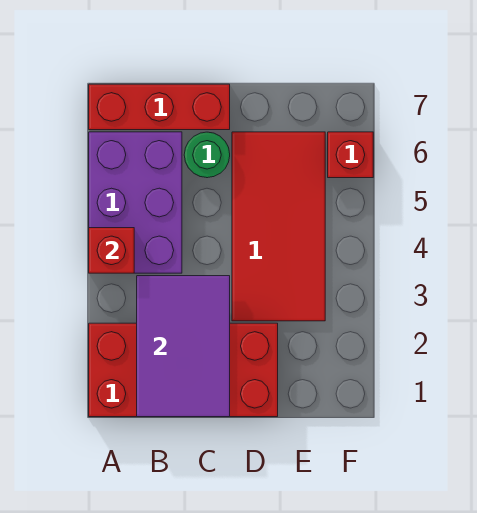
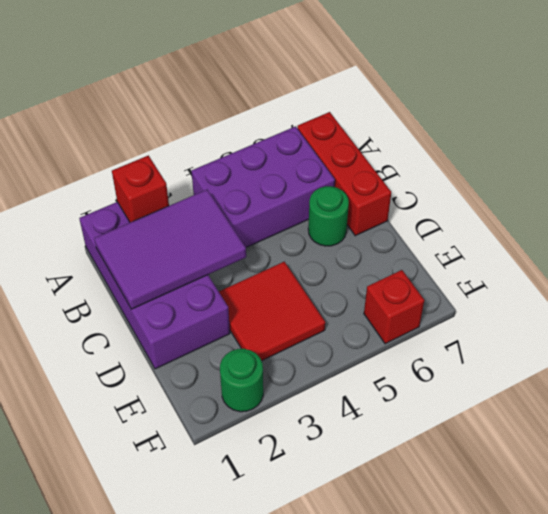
red 2x4 brick [89,323,278,417] -> purple 2x4 brick [79,202,230,369]
red 1x1 brick [89,228,134,273] -> red 1x1 brick moved to [112,155,169,222]
red 2x4 tile [232,132,325,321] -> red 2x2 tile [219,262,325,361]
none -> green 1x1 round brick [220,349,263,412]

